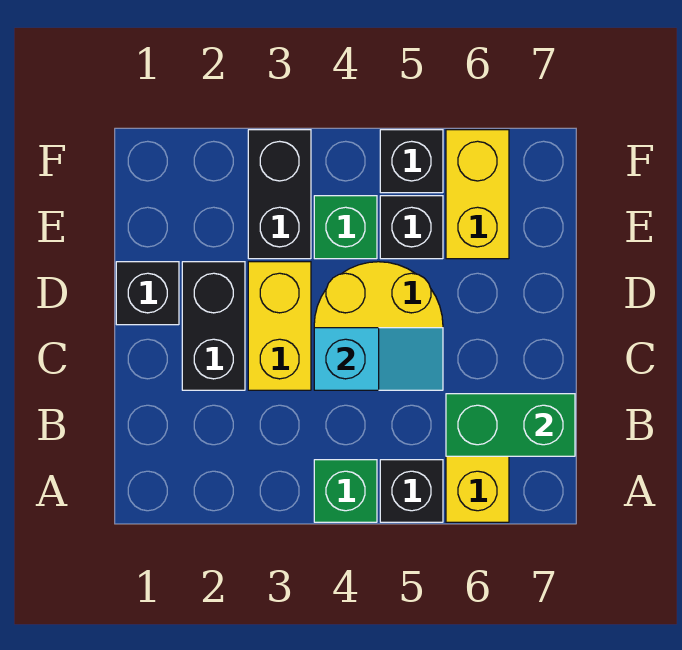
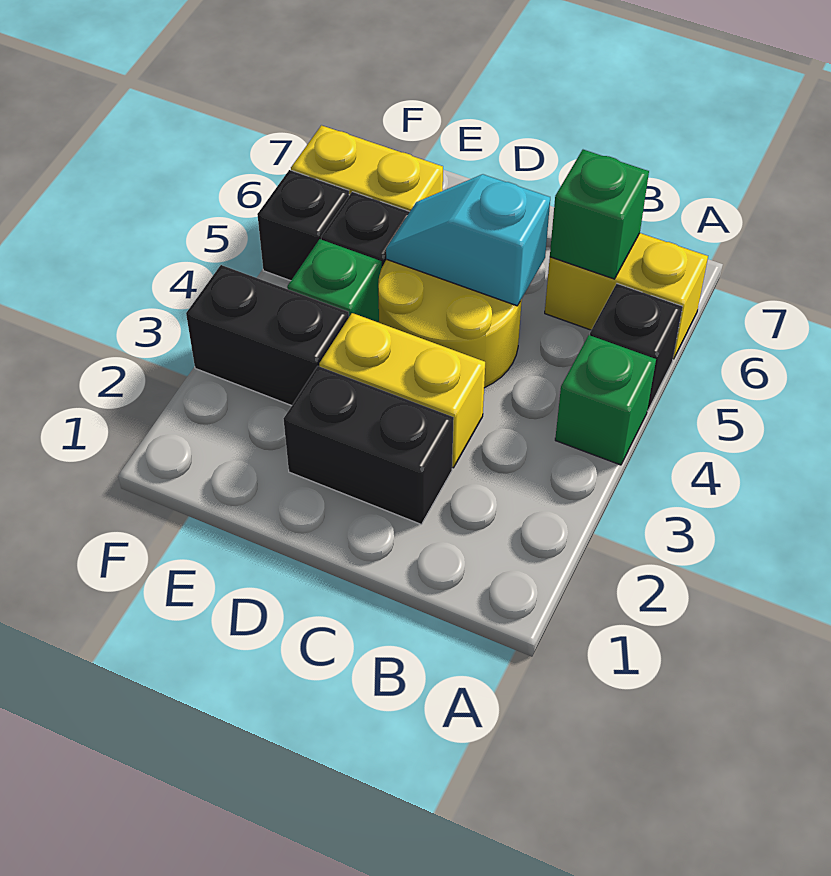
green 1x2 brick [446,394,575,456] -> green 1x1 brick [550,150,649,279]
cyan 1x2 slope [314,328,443,390] -> cyan 1x2 slope turned to [386,174,550,306]
black 1x1 brick [116,262,179,325] -> none

